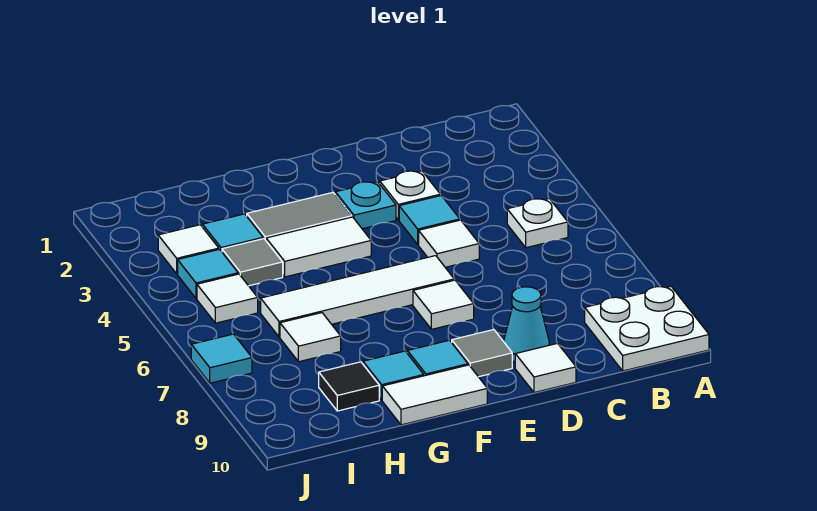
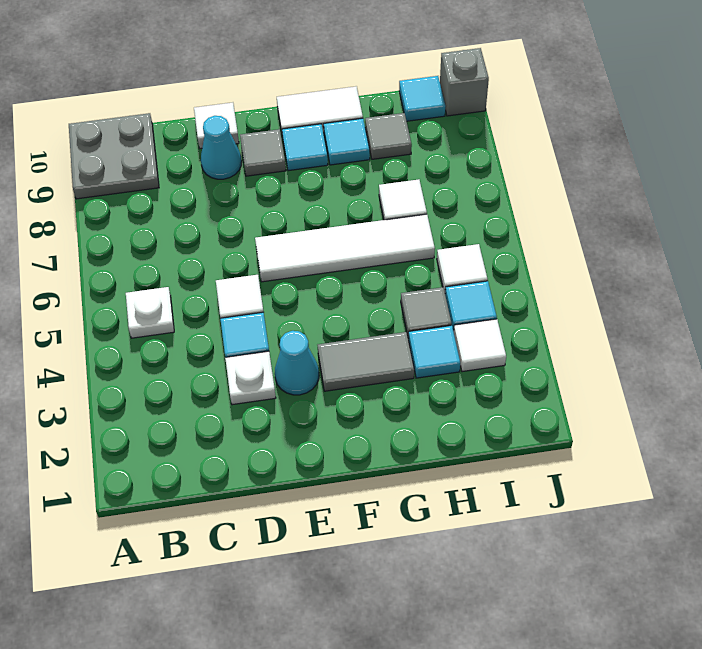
white 2x2 plate [585,287,709,371] -> grey 2x2 plate [69,113,159,199]
cyan 1x1 plate [335,182,396,229] -> cyan 1x1 cone [275,331,319,395]
white 1x1 tile [413,280,474,329] -> none
white 1x2 tile [266,217,371,277] -> none
black 1x1 tile [319,362,379,411] -> grey 1x1 tile [365,113,412,159]
cyan 1x1 tile [191,334,252,383] -> cyan 1x1 tile moved to [399,76,446,121]
none -> grey 1x1 brick [440,48,489,116]

